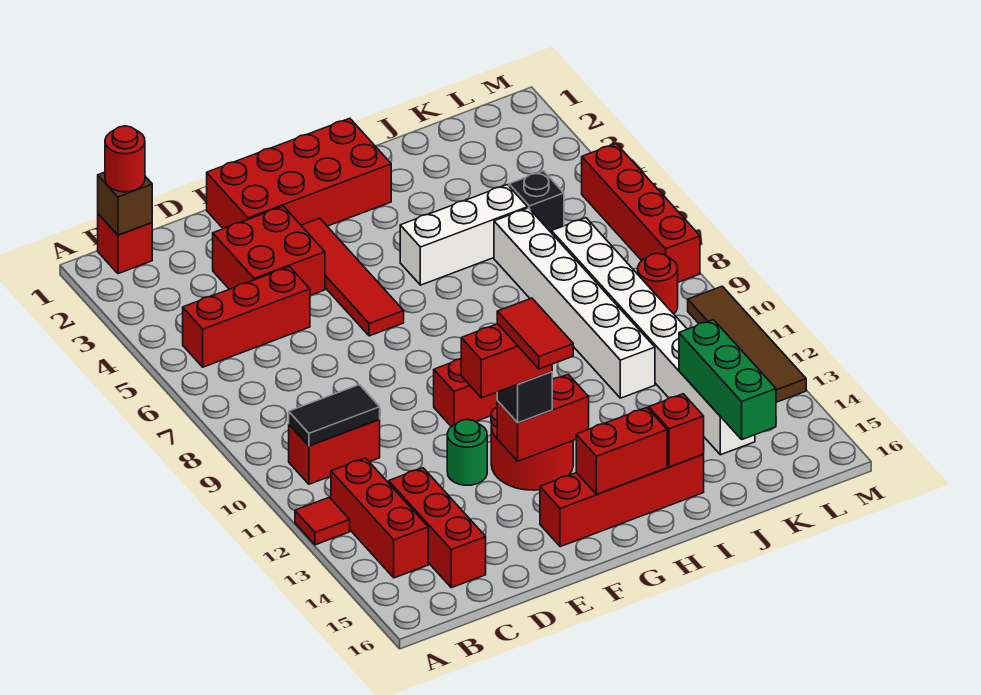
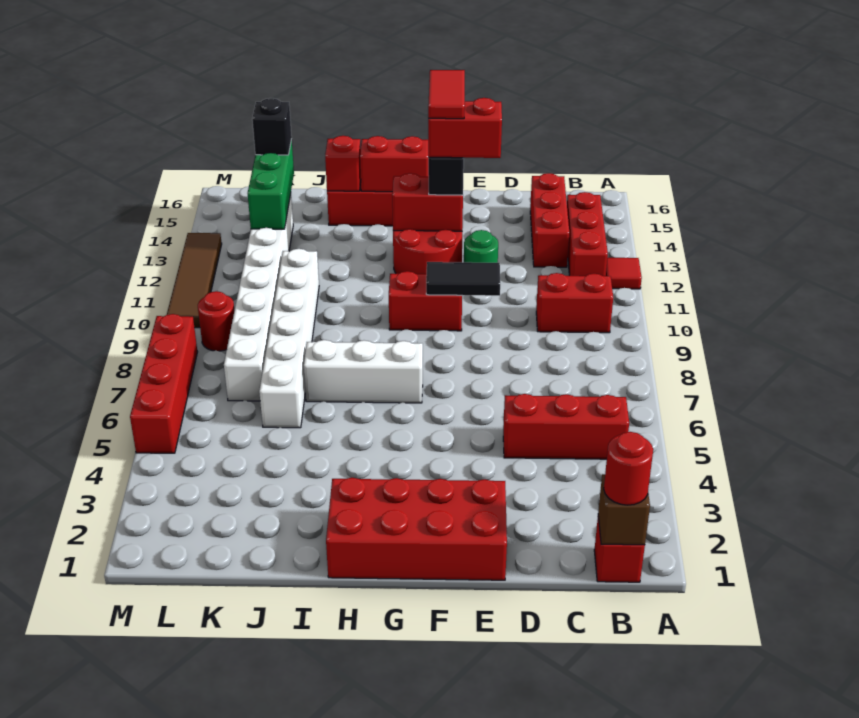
black 1x2 tile [289,385,380,446] -> black 1x2 tile moved to [426,262,500,296]
red 2x2 brick [213,206,325,295] -> none
red 1x4 tile [301,218,404,336] -> none
white 1x3 brick [400,185,528,285] -> white 1x3 brick moved to [304,340,423,403]
black 1x1 brick [509,171,564,233] -> black 1x1 brick moved to [252,98,292,155]

